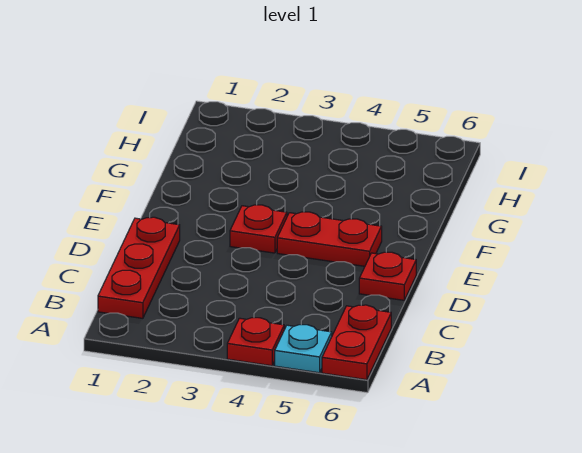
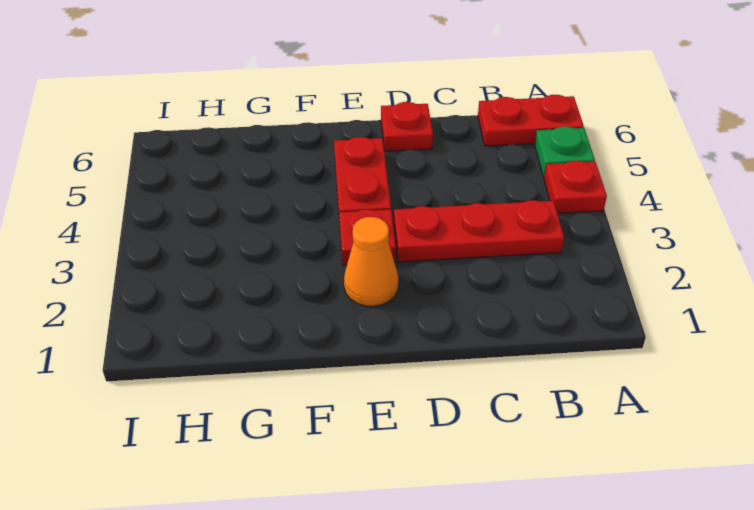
cyan 1x1 plate [275,325,332,373] -> green 1x1 plate [535,126,595,177]
red 1x3 plate [98,217,180,318] -> red 1x3 plate moved to [394,200,564,262]
none -> orange 1x1 cone [344,217,398,306]

